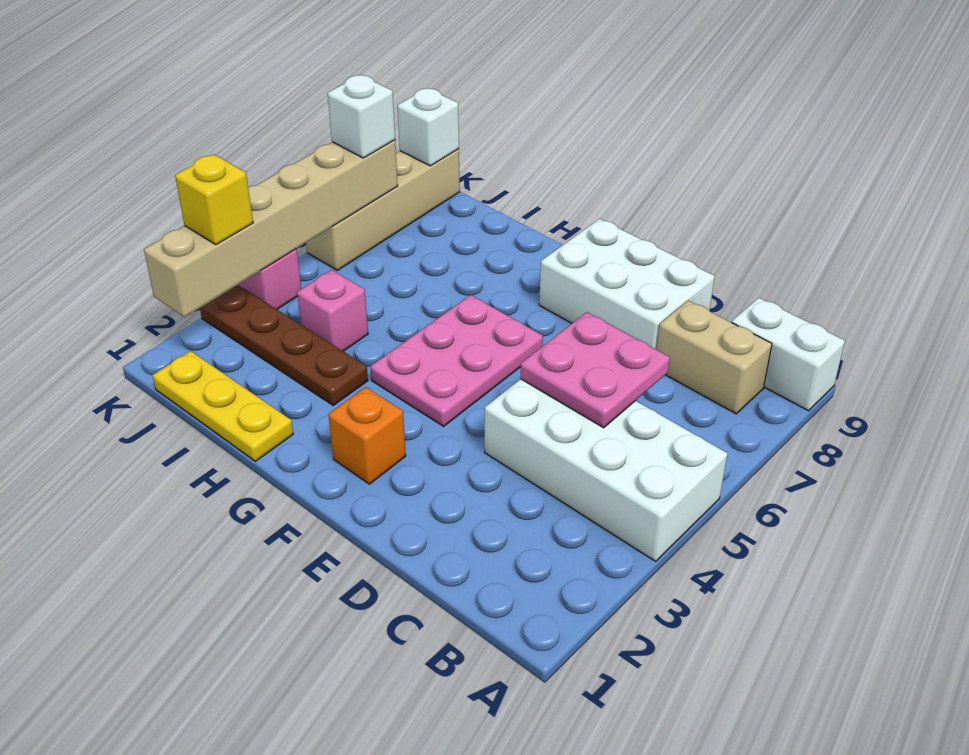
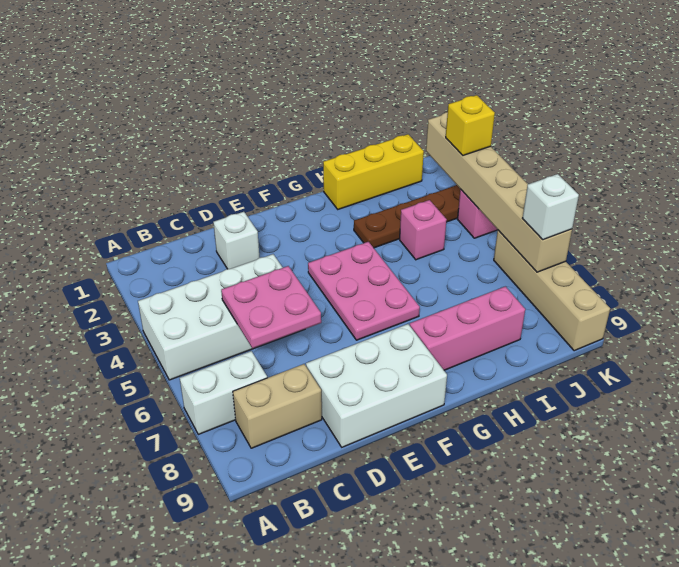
white 1x2 brick [732,298,845,411] -> white 1x2 brick moved to [180,351,267,434]
orange 1x1 brick [328,387,406,484] -> none
none -> pink 1x3 brick [410,286,525,370]
yellow 1x3 plate [152,351,293,461] -> yellow 1x3 brick [323,134,424,209]
white 1x1 brick [398,88,459,166] -> white 1x1 brick moved to [213,212,259,269]

